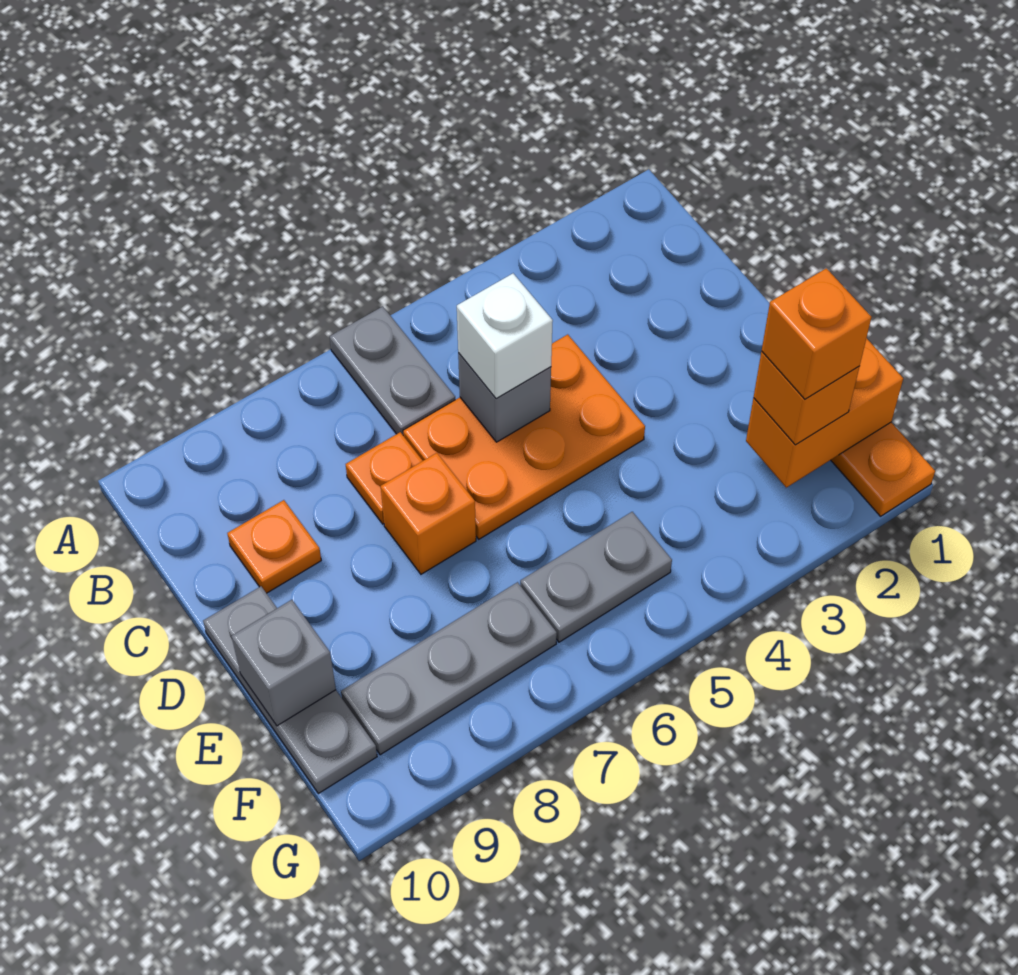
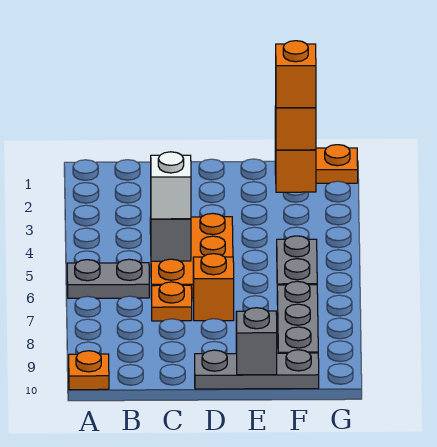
orange 1x1 plate [227,500,321,593] -> orange 1x1 plate moved to [69,351,109,390]

